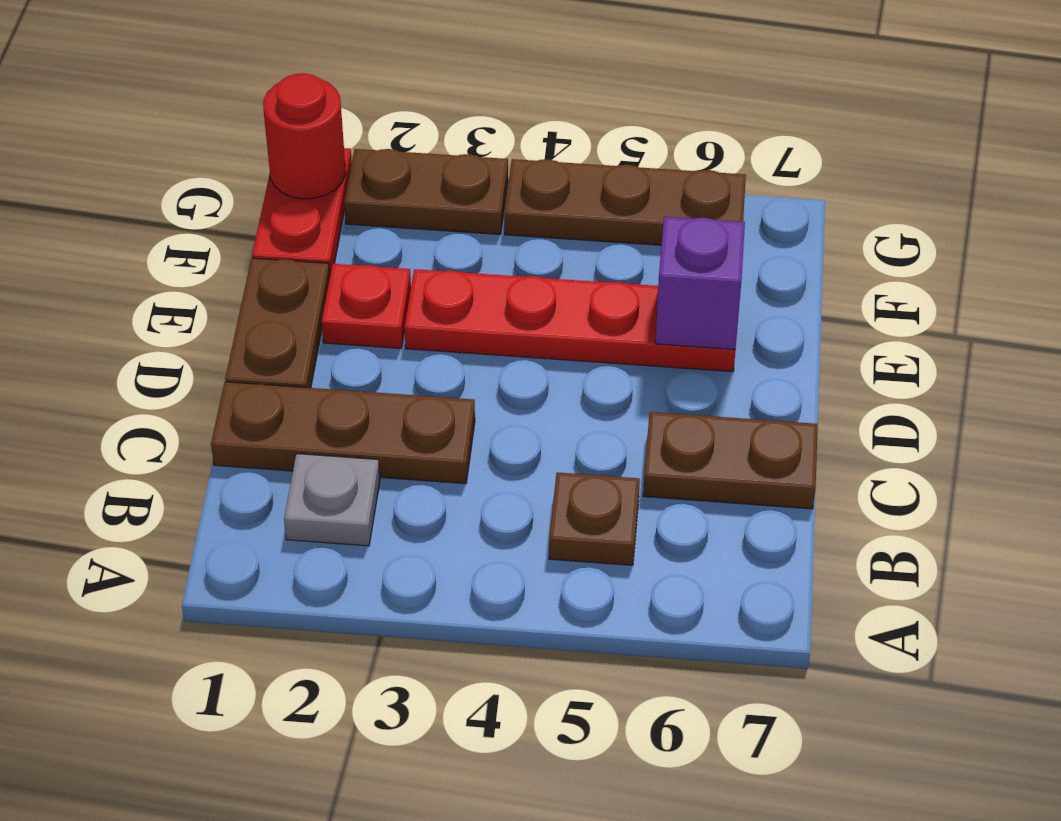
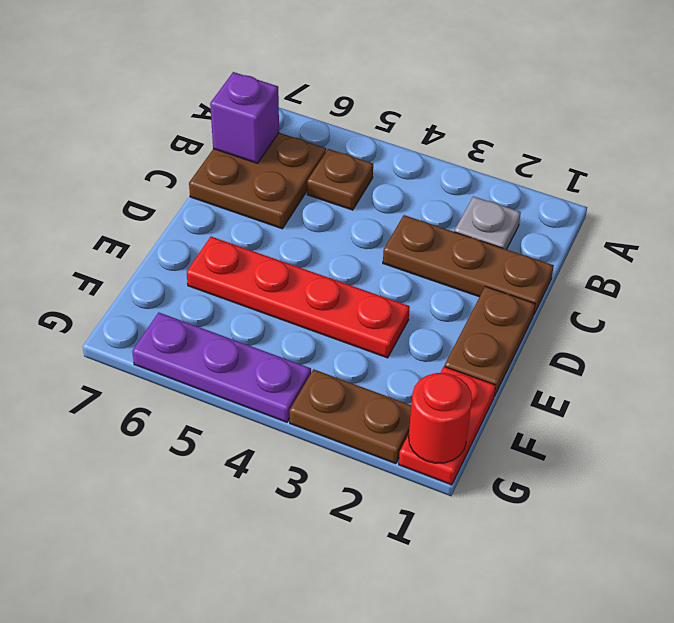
brown 1x2 plate [643,412,818,509] -> brown 2x2 plate [189,133,326,229]
red 1x1 plate [322,264,411,348] -> none
purple 1x1 brick [655,217,745,350] -> purple 1x1 brick moved to [210,72,279,163]
brown 1x3 plate [504,159,746,245] -> purple 1x3 plate [132,313,311,422]

